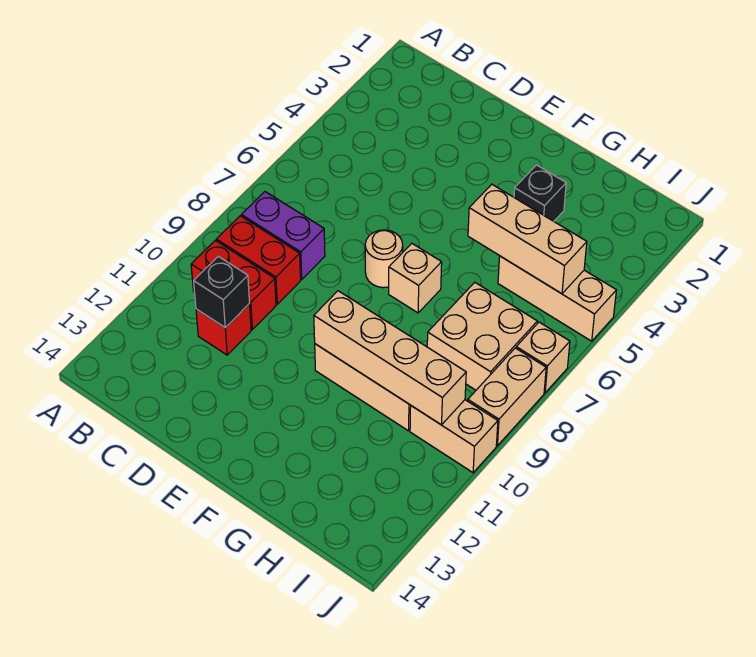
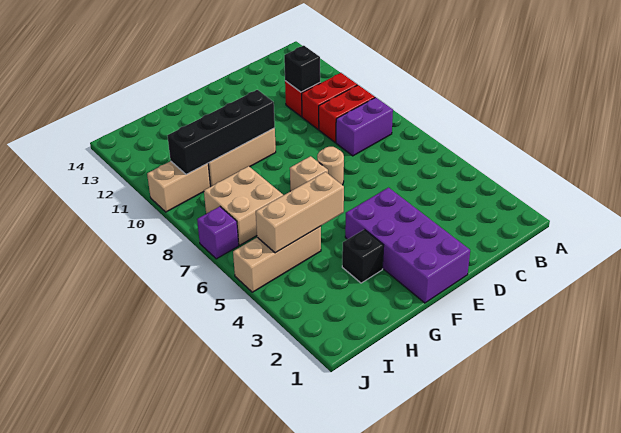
none -> purple 2x4 brick [345,188,470,303]
tan 1x4 brick [314,291,466,425] -> black 1x4 brick [167,90,275,175]
tan 1x1 brick [516,322,570,393] -> purple 1x1 brick [197,207,239,259]
tan 1x2 brick [468,348,546,446] -> none

